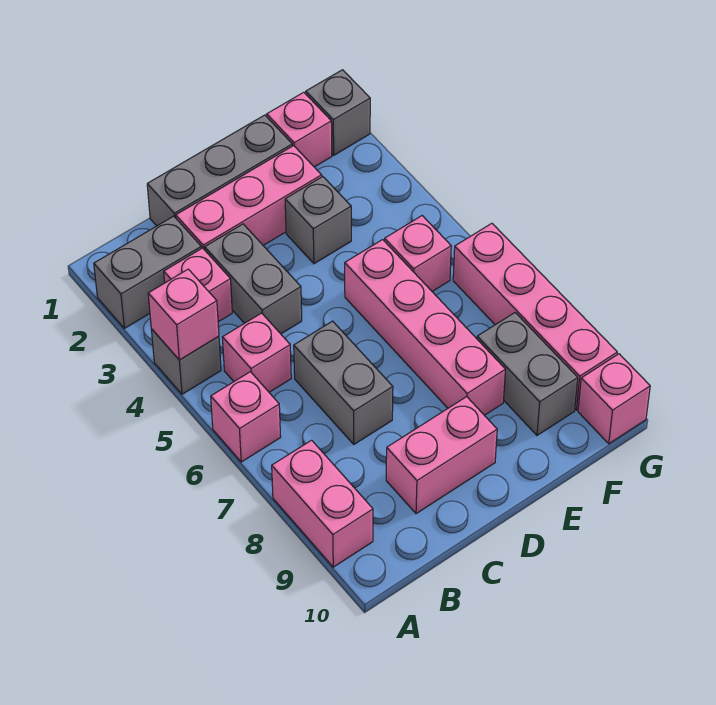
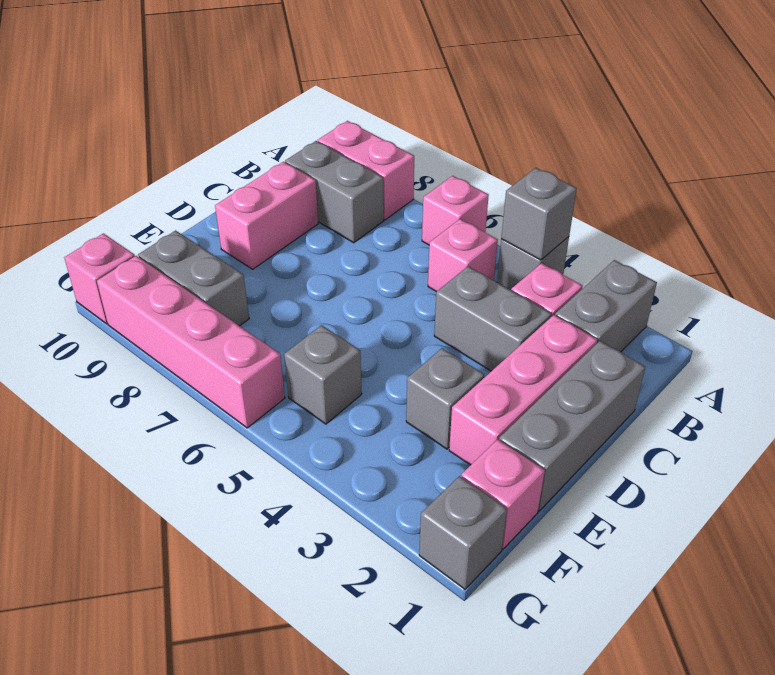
pink 1x1 brick [148,269,219,360] -> grey 1x1 brick [501,168,577,260]
grey 1x2 brick [294,321,393,444] -> grey 1x2 brick moved to [285,141,384,243]
pink 1x4 brick [345,240,506,415] -> none
pink 1x1 brick [385,216,451,291] -> grey 1x1 brick [284,325,362,424]

